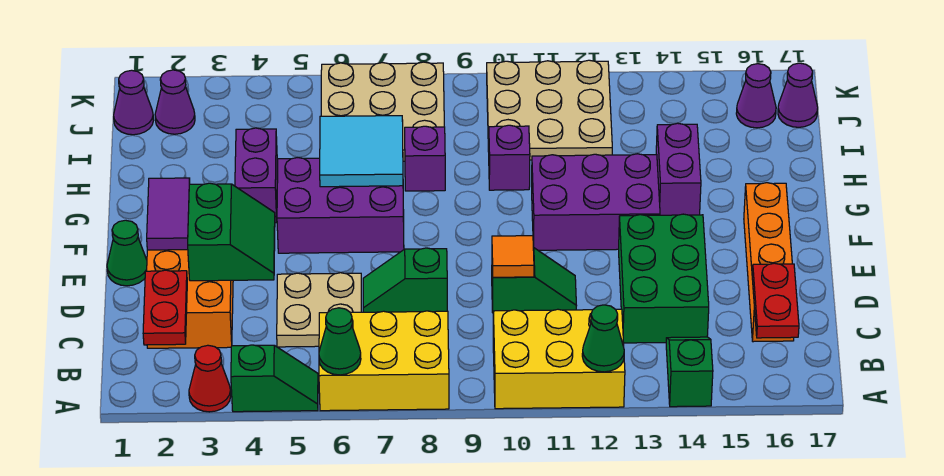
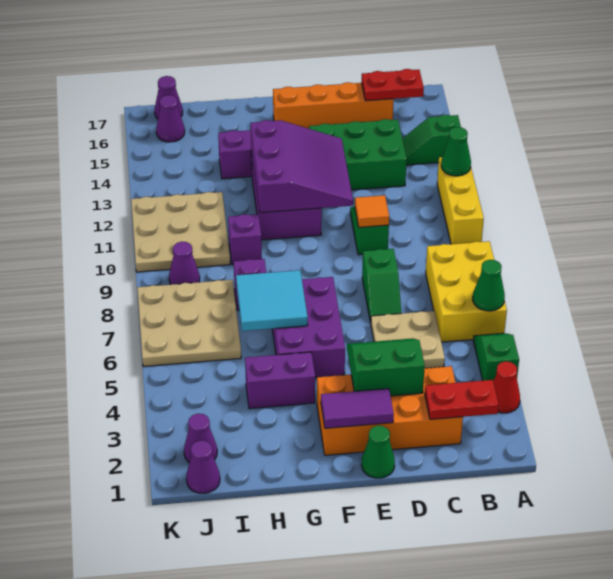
yellow 2x3 brick [493,309,625,409] -> yellow 1x3 brick [437,157,484,244]
none -> purple 3x3 slope [251,120,353,213]
none -> purple 1x1 cone [169,242,200,285]

